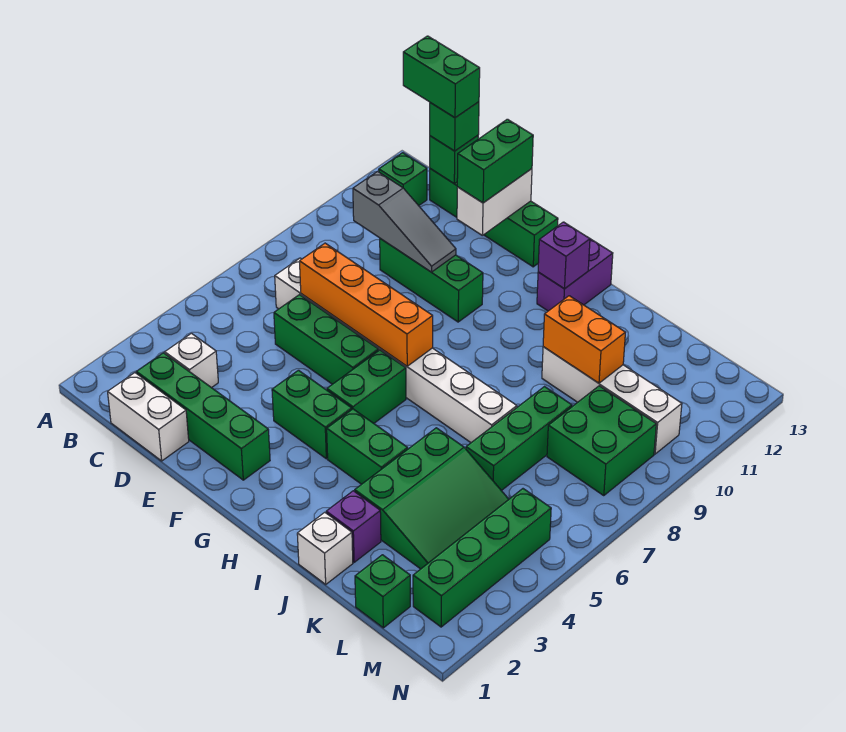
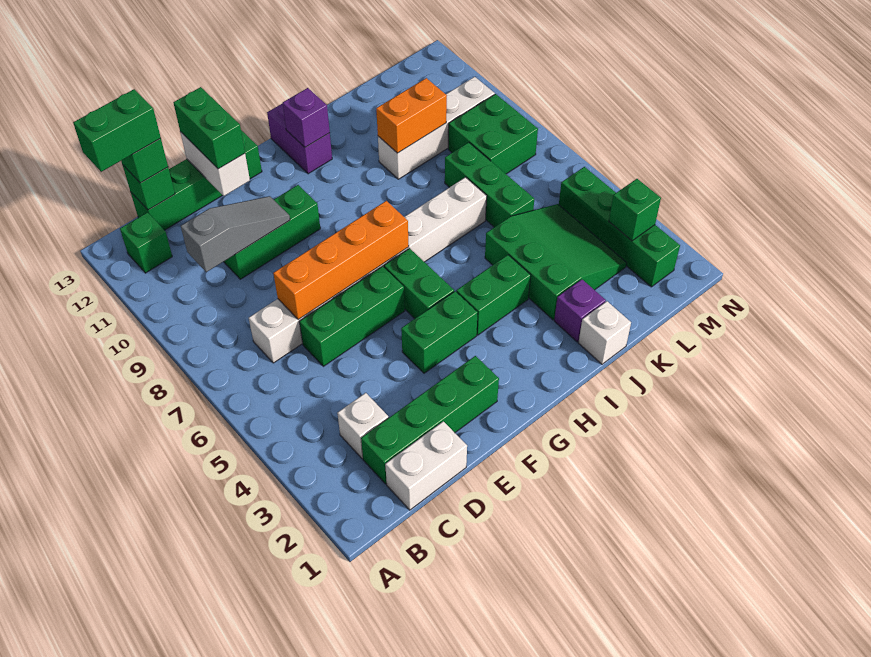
green 1x1 brick [355,555,410,628] -> green 1x1 brick moved to [609,179,661,241]

